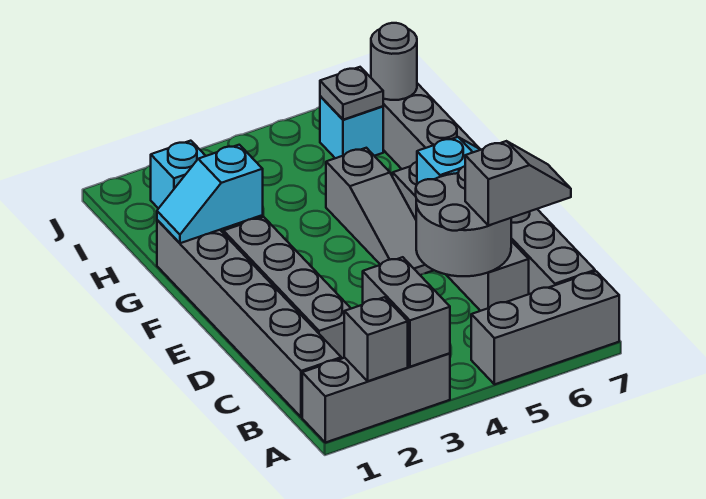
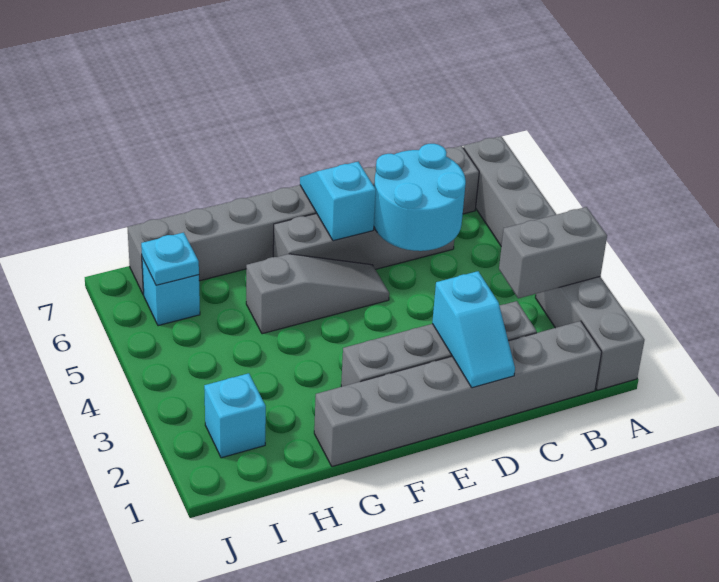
grey 1x1 brick [344,297,408,381] -> none
grey 2x2 round brick [416,166,511,276] -> cyan 2x2 round brick [374,144,466,251]
grey 1x2 slope [465,141,571,225] -> none
cyan 1x2 slope [157,145,263,243] -> cyan 1x2 slope moved to [432,271,515,388]
grey 1x1 plate [320,67,383,120] -> cyan 1x1 plate [141,233,199,285]
grey 1x1 round brick [371,23,417,100] -> none

